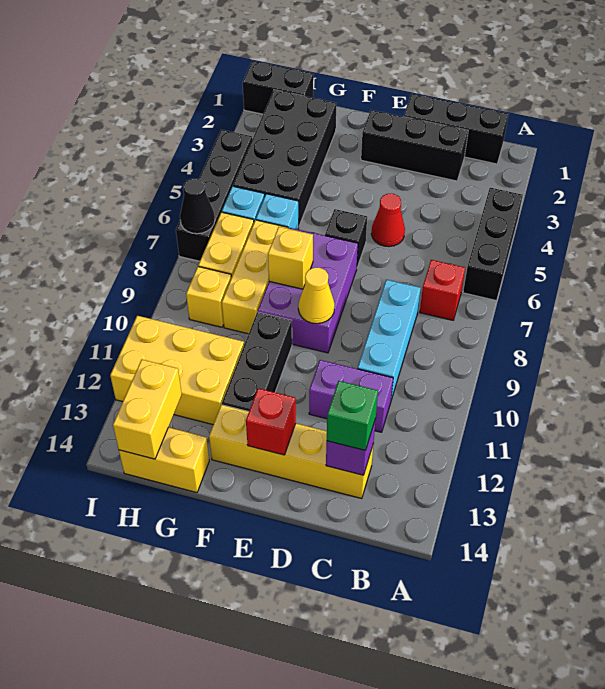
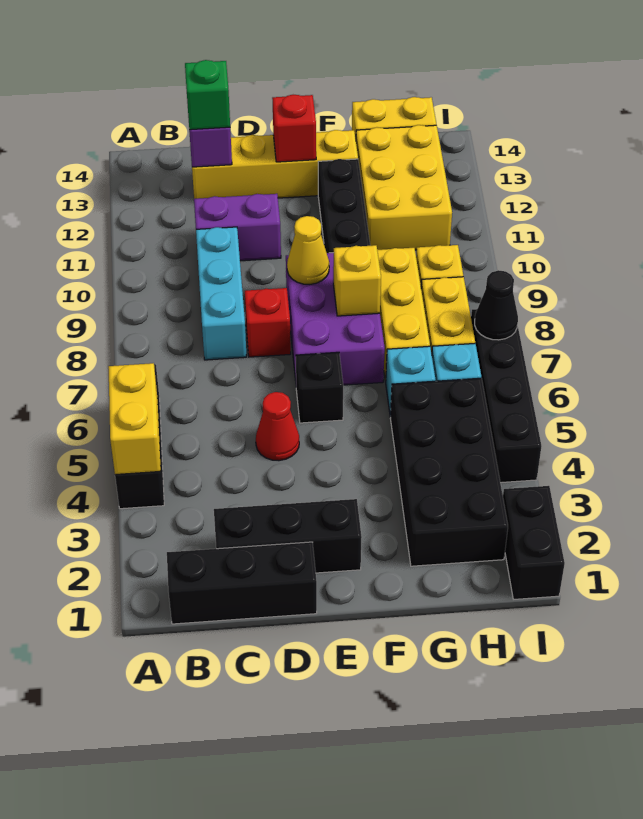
red 1x1 brick [420,260,465,320] -> red 1x1 brick moved to [245,288,291,357]
yellow 2x3 brick [110,316,244,424] -> yellow 2x3 brick turned to [356,125,452,250]
black 1x2 brick [243,61,314,114] -> black 1x2 brick turned to [503,486,565,599]
yellow 1x2 brick [113,360,182,459] -> yellow 1x2 brick moved to [108,363,161,475]

